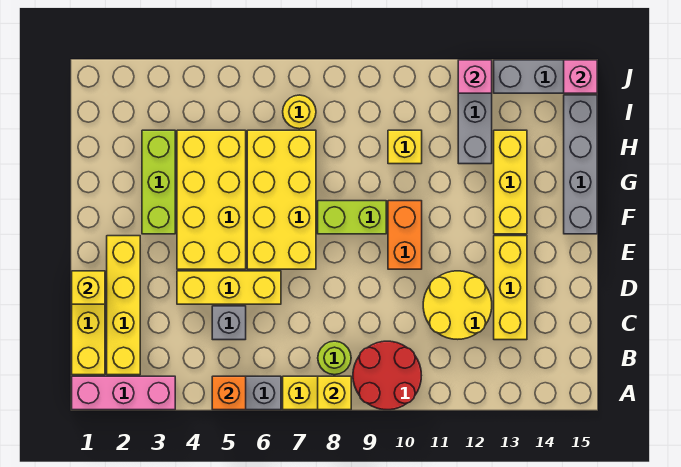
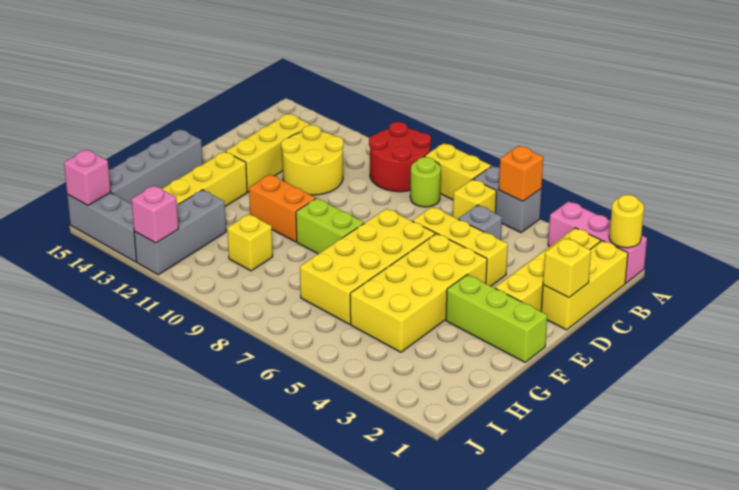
yellow 1x1 brick [318,376,351,410] -> yellow 1x1 brick moved to [453,179,496,219]
orange 1x2 brick [388,201,422,269] -> orange 1x2 brick turned to [249,175,316,242]
lime 1x3 brick [142,130,175,234] -> lime 1x3 brick turned to [446,274,547,362]
yellow 1x1 round brick [283,95,316,129] -> yellow 1x1 round brick moved to [609,195,644,248]

